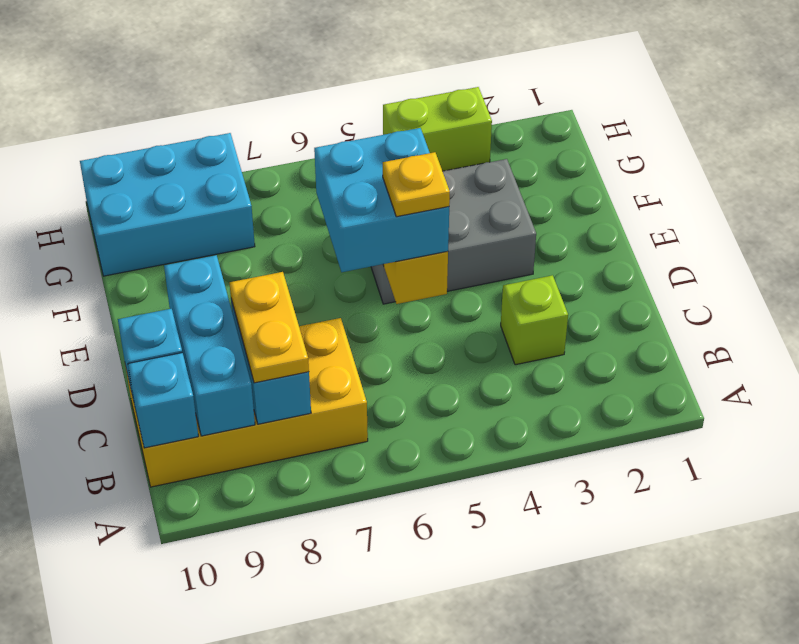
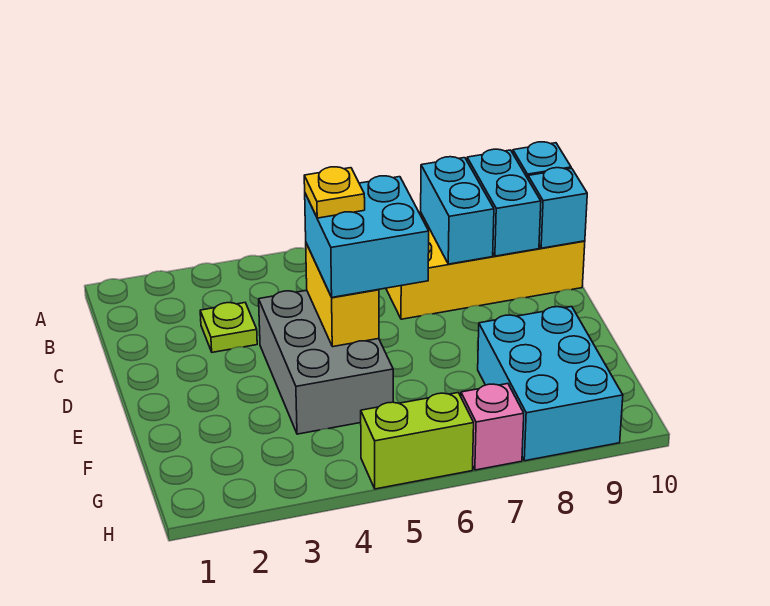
yellow 1x2 plate [230,272,309,383] -> none
cyan 1x3 brick [164,255,255,436] -> cyan 1x2 brick [467,149,541,256]
lime 1x1 brick [501,275,568,365] -> lime 1x1 plate [200,303,257,352]
grey 2x3 brick [371,159,536,304] -> grey 2x3 brick turned to [259,290,393,434]
cyan 2x3 brick [80,133,255,276] -> cyan 2x3 brick turned to [478,307,623,461]
lime 1x2 brick [383,87,492,171] -> lime 1x2 brick moved to [361,393,474,489]
none -> pink 1x1 brick [461,384,524,470]

